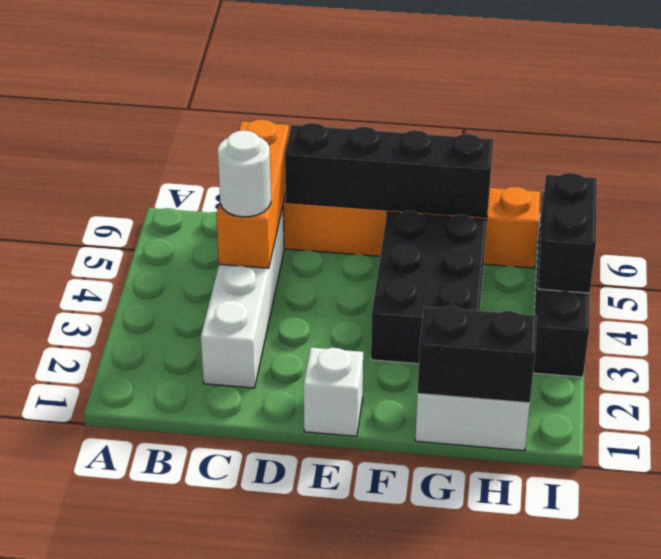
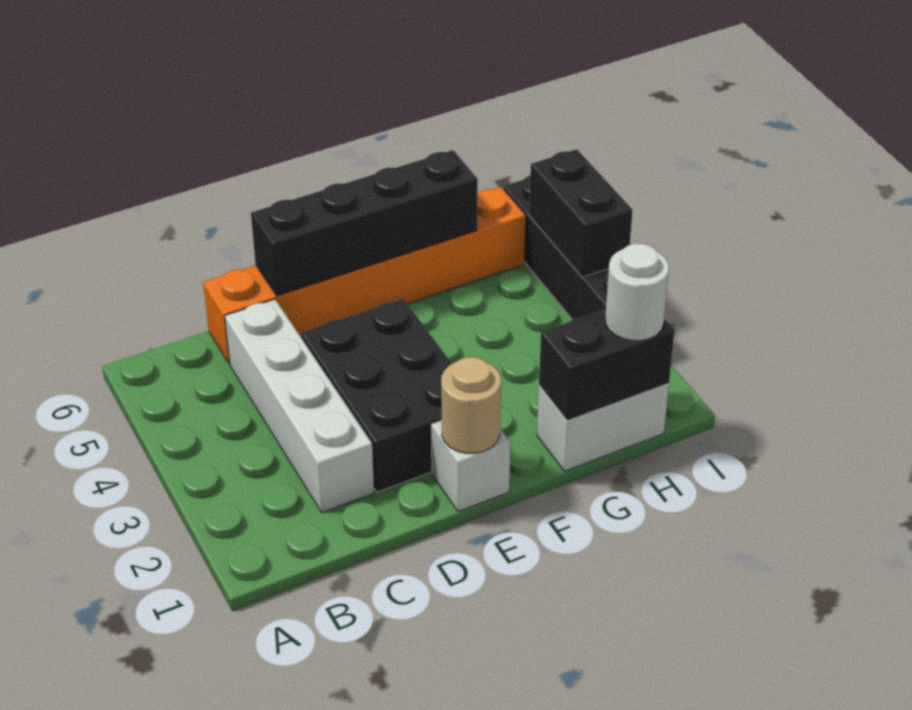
orange 1x3 brick [216,120,289,268] -> none
white 1x1 round brick [218,130,271,217] -> white 1x1 round brick moved to [605,243,669,341]
none -> tan 1x1 round brick [441,357,501,453]
black 2x3 brick [371,211,487,364] -> black 2x3 brick moved to [301,299,452,492]

